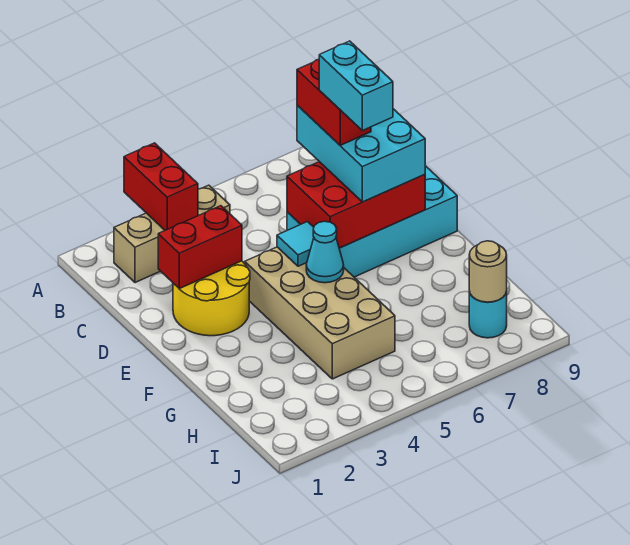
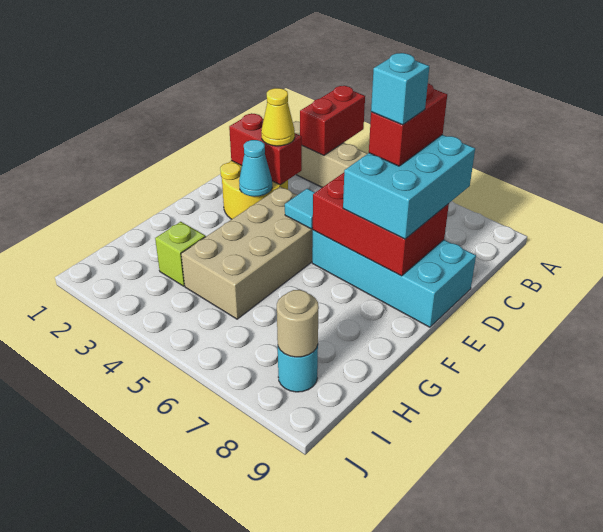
none -> yellow 1x1 cone [261,88,295,146]
cyan 1x2 brick [319,41,393,131] -> cyan 1x1 brick [371,53,429,125]
cyan 1x1 cone [306,221,344,283] -> cyan 1x1 cone moved to [239,140,272,197]
none -> lime 1x1 brick [155,222,206,286]

